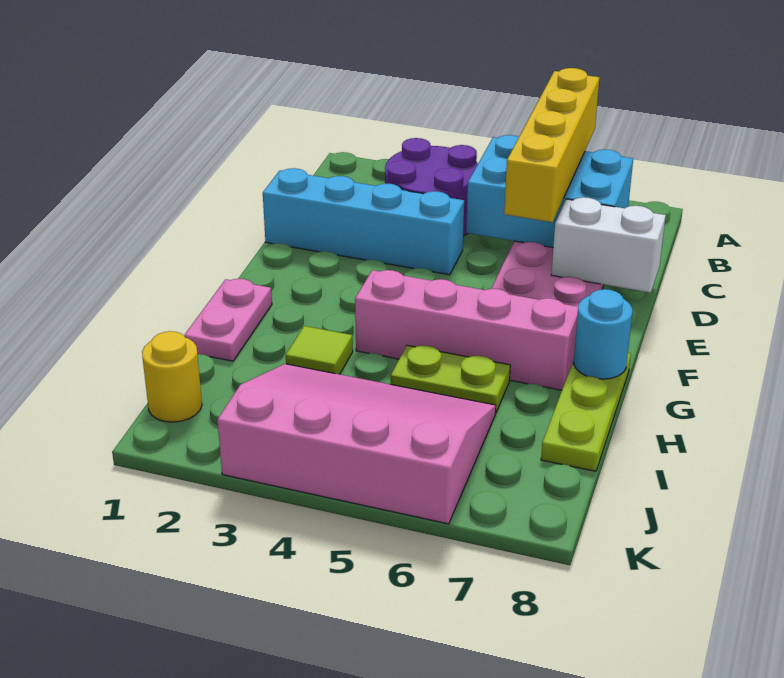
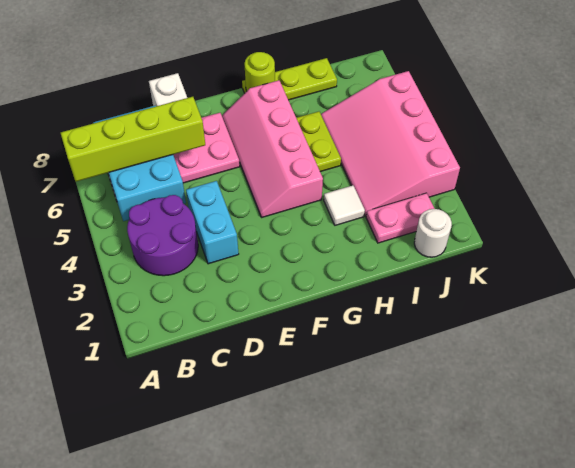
yellow 1x4 brick [504,68,599,222] -> lime 1x4 brick [61,97,205,182]
cyan 1x4 brick [263,168,464,275] -> cyan 1x2 brick [186,181,239,264]
pink 1x2 plate [184,279,272,361] -> pink 1x2 plate moved to [366,193,435,243]
cyan 1x1 round brick [574,289,632,379] -> lime 1x1 round brick [245,52,275,91]
lime 1x1 tile [286,326,353,374] -> white 1x1 tile [324,185,365,225]
yellow 1x1 round brick [142,331,202,422] -> white 1x1 round brick [414,209,452,257]

